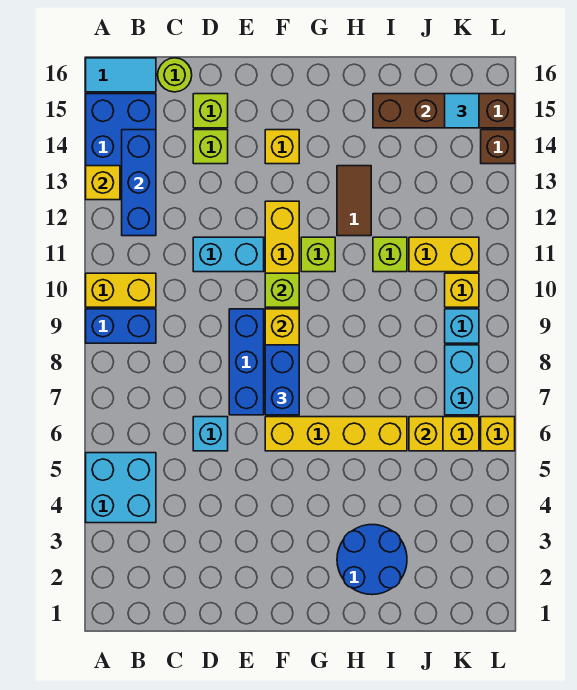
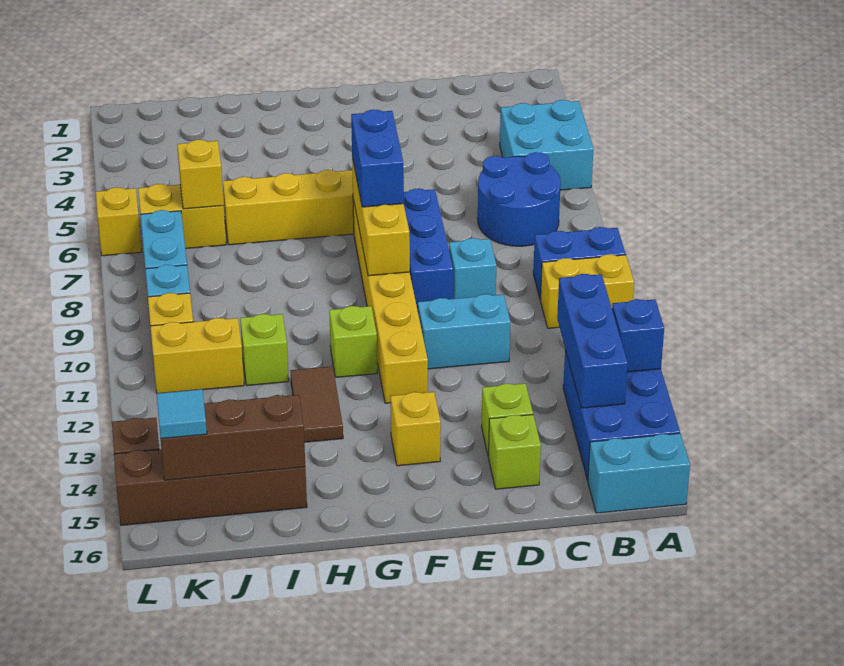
yellow 1x1 brick [86,166,120,200] -> blue 1x1 brick [612,299,664,372]
cyan 1x2 tile [86,58,156,92] -> cyan 1x2 brick [588,433,690,513]
lime 1x1 round brick [158,58,192,92] -> none
cyan 1x1 brick [193,417,228,451] -> cyan 1x1 brick moved to [449,238,496,299]
lime 1x1 brick [265,273,299,307] -> none
blue 2x2 round brick [337,525,407,595] -> blue 2x2 round brick moved to [478,152,561,246]

